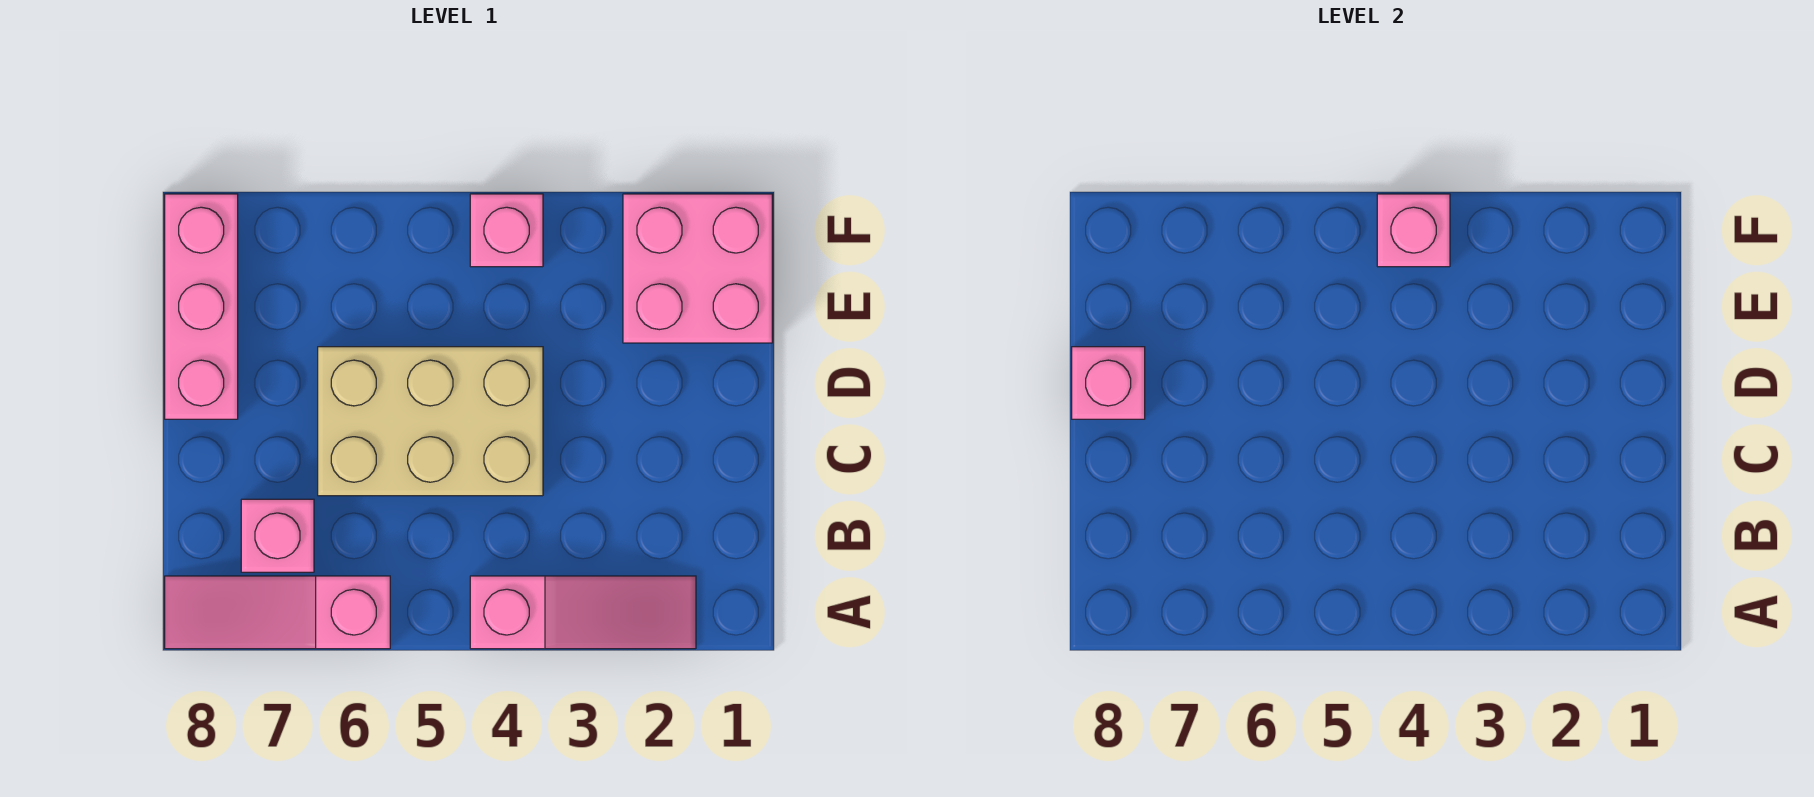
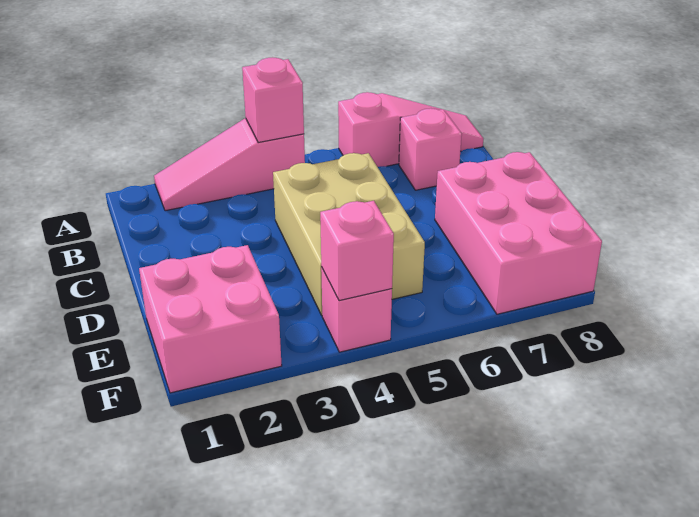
tan 2x3 brick [318,347,543,496] -> tan 2x3 brick turned to [273,153,425,315]
pink 1x3 brick [165,194,238,419] -> pink 2x3 brick [435,152,602,314]
pink 1x1 brick [1072,347,1145,419] -> pink 1x1 brick moved to [242,57,304,142]

